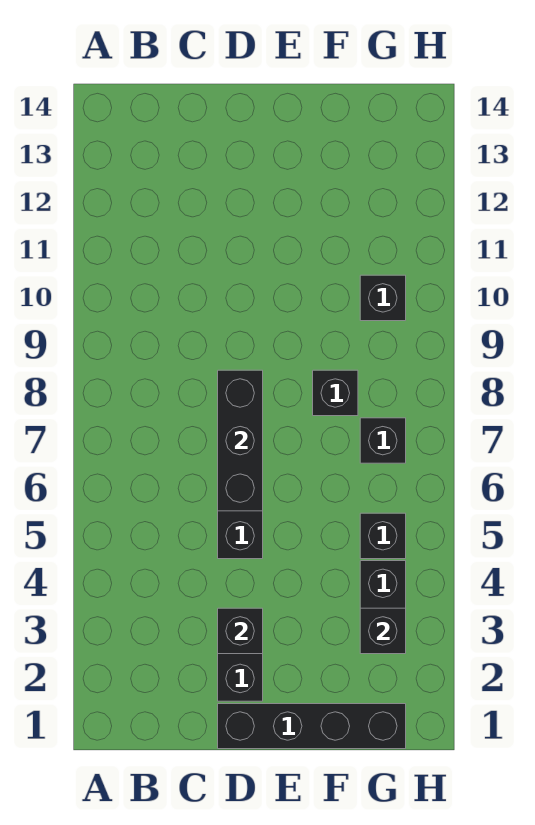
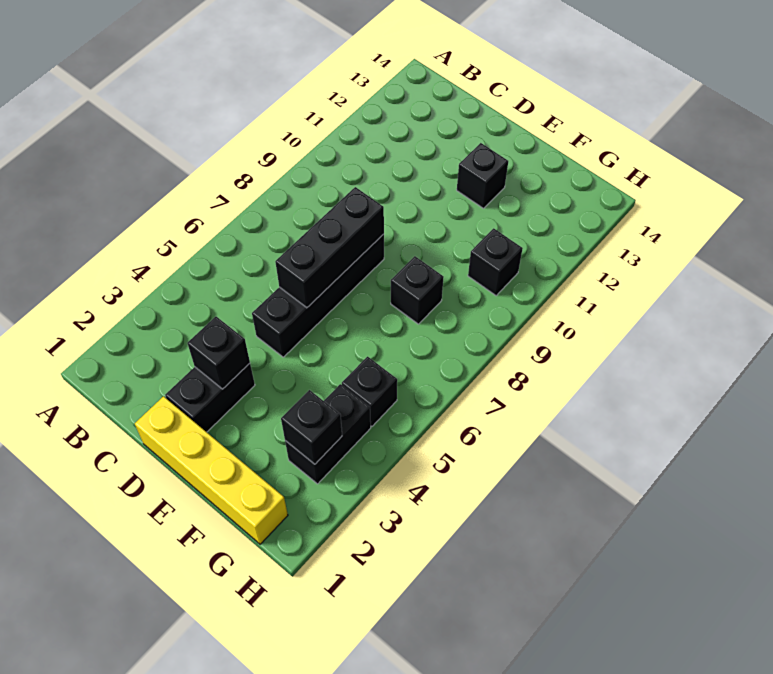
black 1x4 brick [218,704,406,749] -> yellow 1x4 brick [135,396,288,544]
black 1x1 brick [360,418,406,463] -> black 1x1 brick moved to [457,143,508,208]

